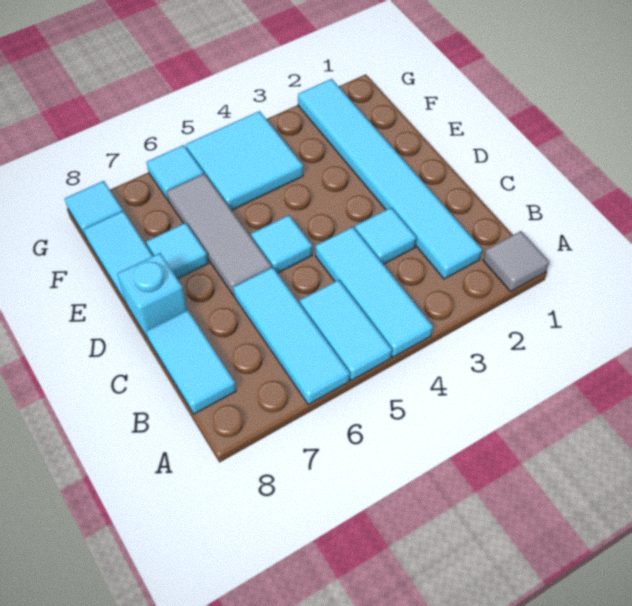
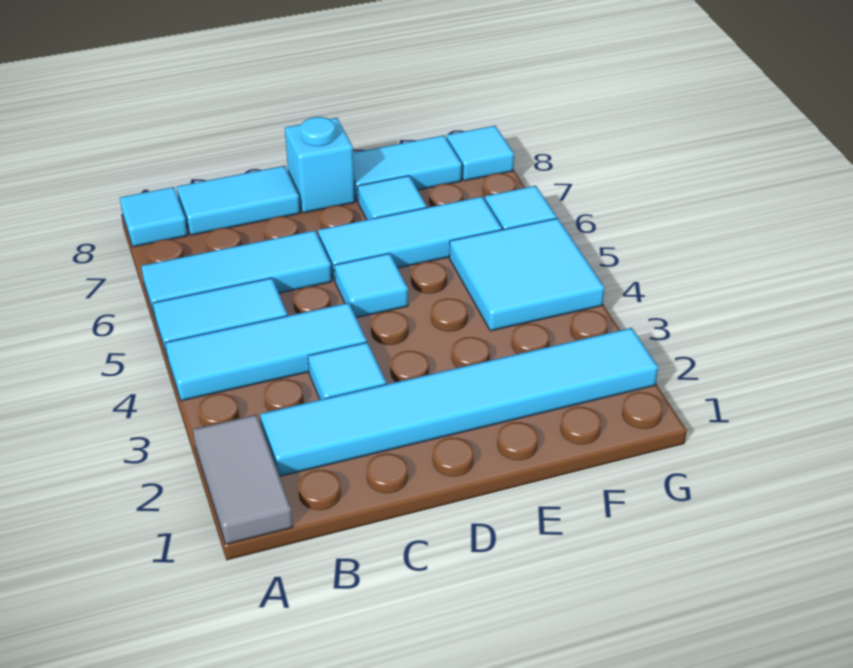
grey 1x1 tile [483,231,549,291] -> grey 1x2 tile [193,414,293,544]
none -> cyan 1x1 tile [120,187,188,247]
grey 1x3 tile [167,174,272,295] -> cyan 1x3 tile [318,197,502,281]

